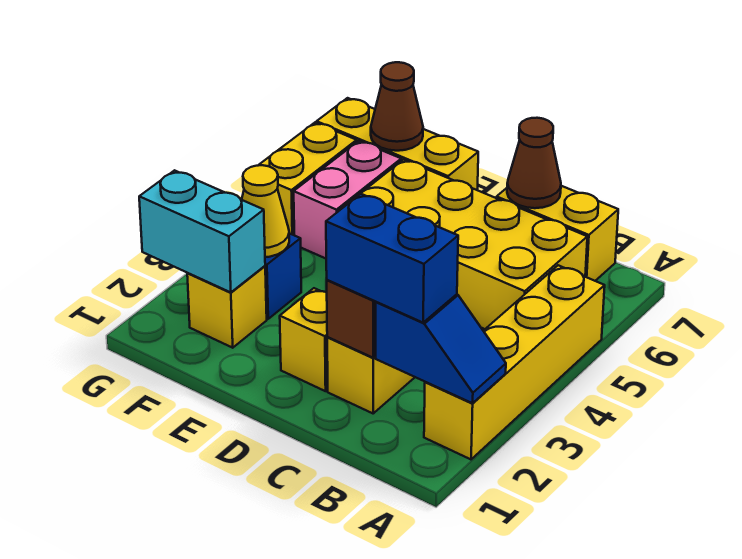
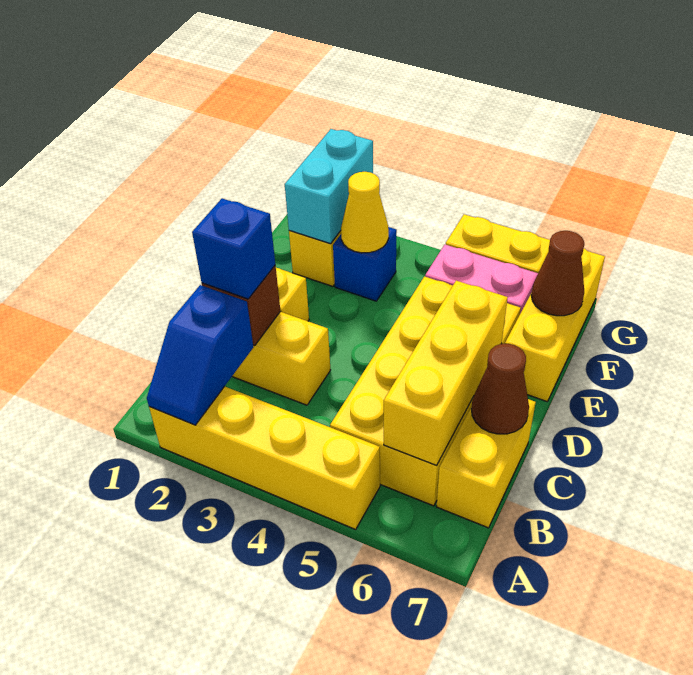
blue 1x2 brick [326,194,458,322] -> blue 1x1 brick [192,198,275,299]
none -> yellow 1x3 brick [384,281,508,466]

